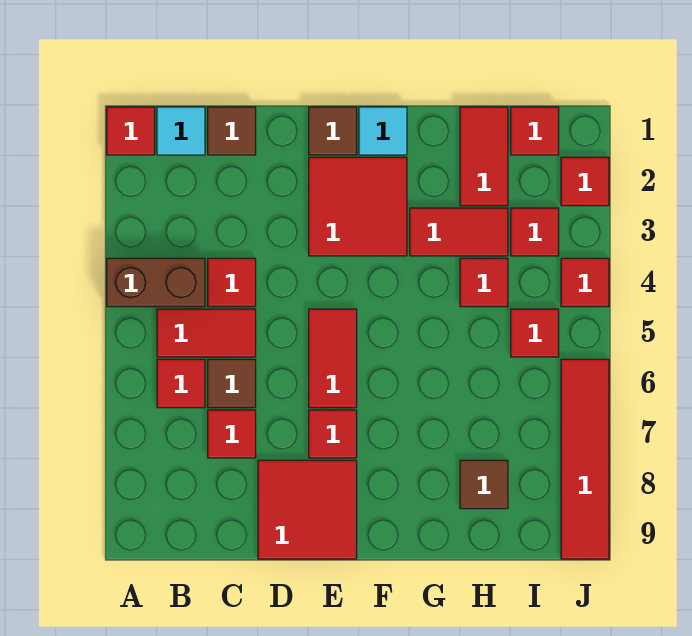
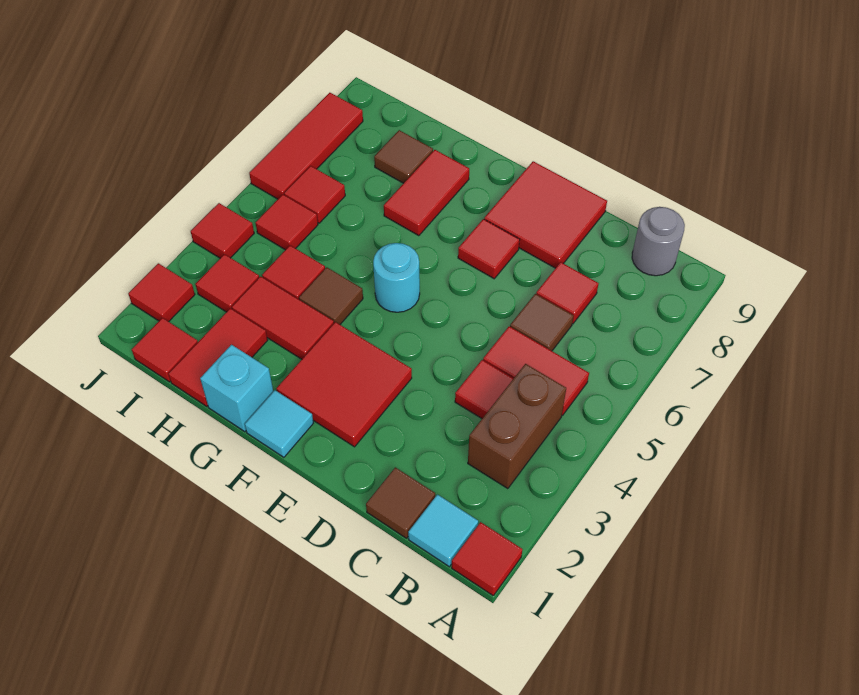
brown 1x2 brick [107,258,205,307] -> brown 1x2 brick turned to [468,364,566,489]
red 1x1 tile [157,359,205,408] -> red 1x1 tile moved to [284,166,345,223]
none -> grey 1x1 round brick [632,207,685,276]
brown 1x1 tile [309,107,357,155] -> brown 1x1 tile moved to [299,267,363,324]
red 1x2 tile [309,309,357,408] -> red 1x2 tile moved to [384,150,469,236]
none -> cyan 1x1 round brick [373,243,420,312]
none -> cyan 1x1 brick [200,345,273,432]
red 1x4 tile [561,359,609,559] -> red 1x3 tile [249,93,363,199]

